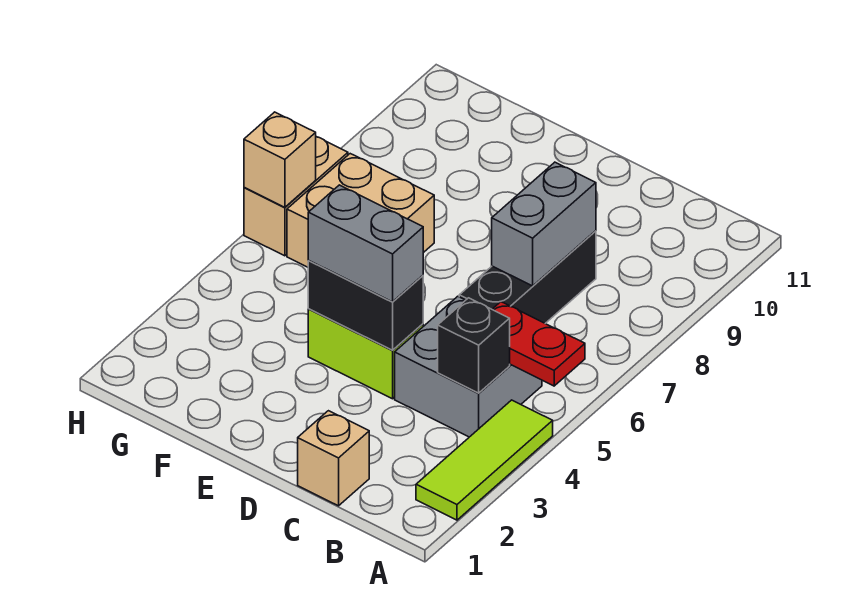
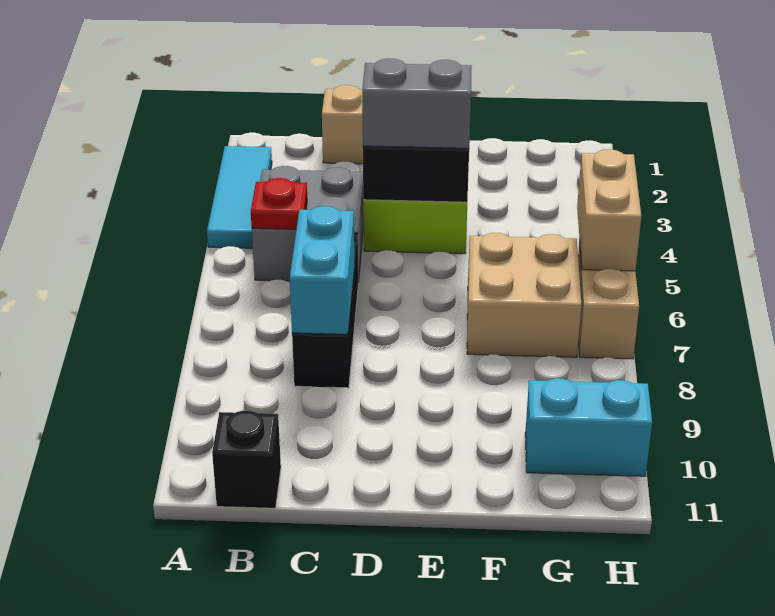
lime 1x3 tile [416,400,553,520] -> cyan 1x3 tile [207,146,272,248]
red 1x2 plate [492,302,585,386] -> red 1x1 plate [251,178,307,229]
black 1x1 brick [438,298,510,393] -> black 1x1 brick moved to [212,411,281,508]
grey 1x2 brick [492,162,596,286] -> cyan 1x2 brick [290,206,355,334]
none -> cyan 1x2 brick [525,378,652,476]
tan 1x1 brick [244,112,316,207] -> tan 1x2 brick [577,149,641,271]

